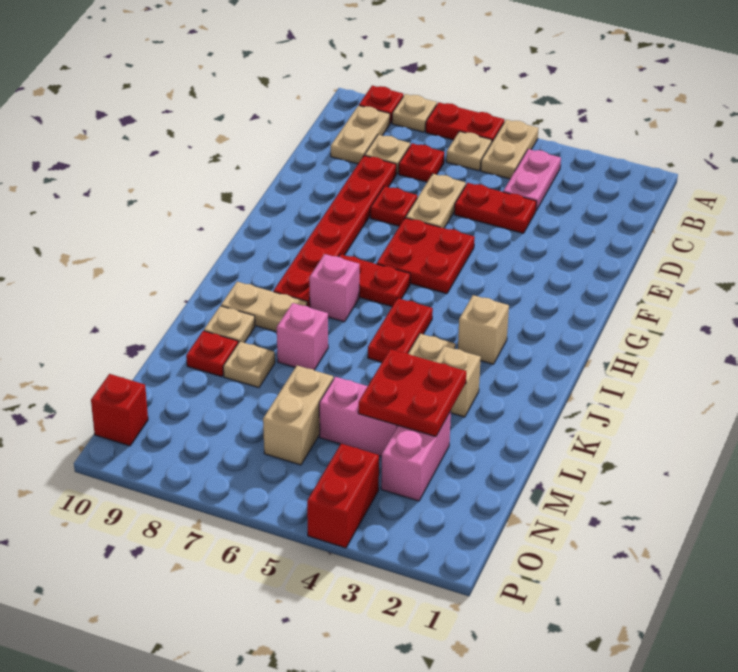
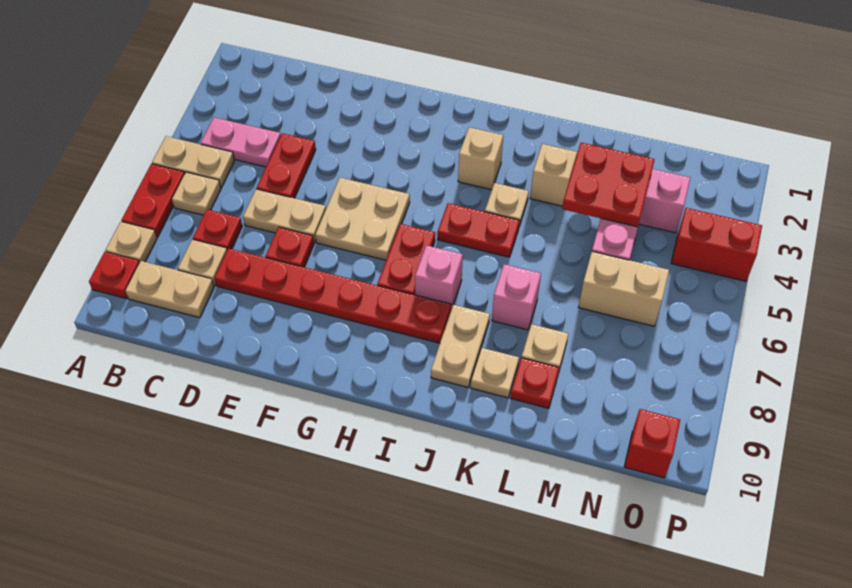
red 2x2 plate [377,218,475,294] -> tan 2x2 plate [315,178,410,260]

